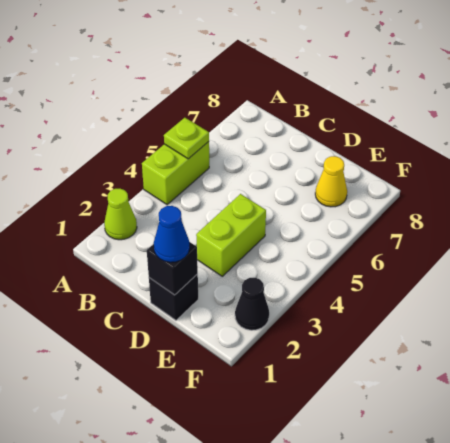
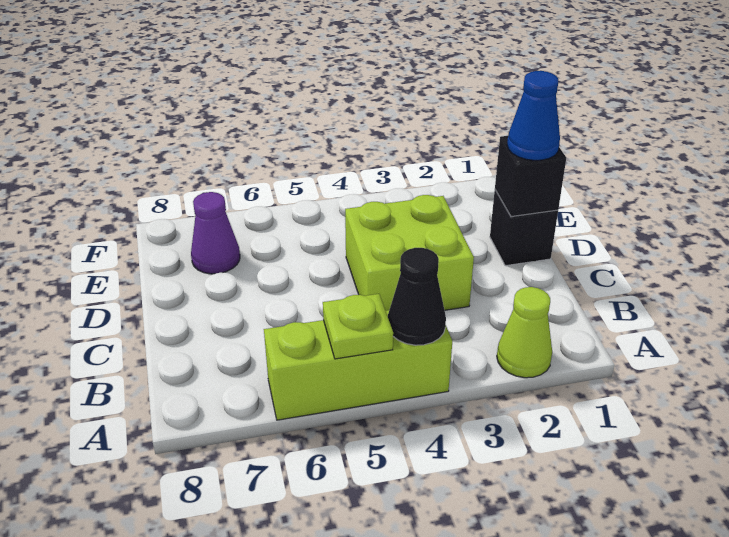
lime 1x2 brick [142,142,209,205] -> lime 1x3 brick [264,310,452,420]
lime 1x2 brick [196,194,266,276] -> lime 2x2 brick [345,195,474,311]
yellow 1x1 cone [315,156,347,207] -> purple 1x1 cone [191,192,240,274]
black 1x1 cone [235,278,269,330] -> black 1x1 cone moved to [388,248,446,345]

